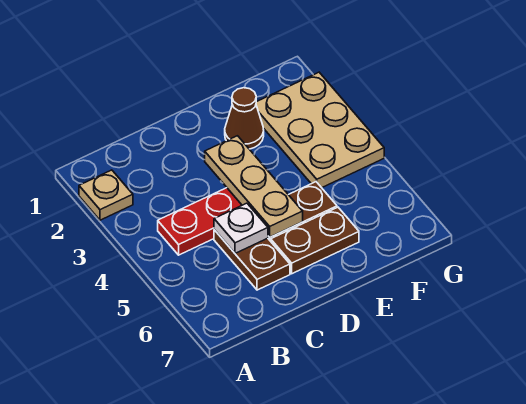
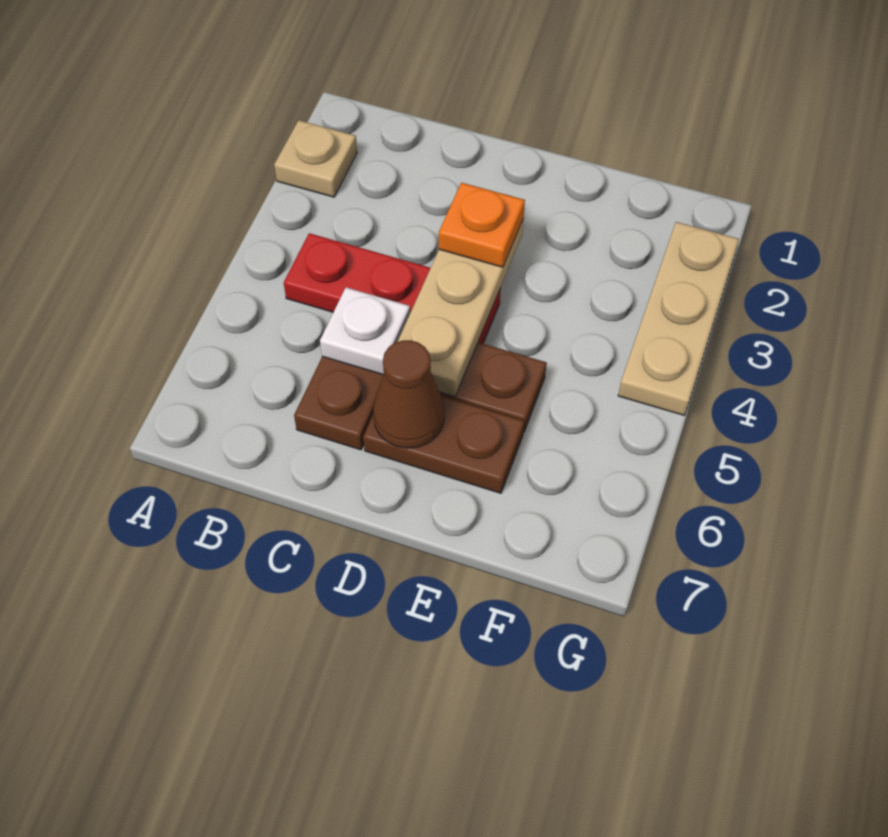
none -> orange 1x1 plate [439,183,525,267]
brown 1x1 cone [225,88,264,149] -> brown 1x1 cone moved to [373,340,444,448]
tan 2x3 plate [256,72,384,188] -> tan 1x3 plate [618,222,739,415]

